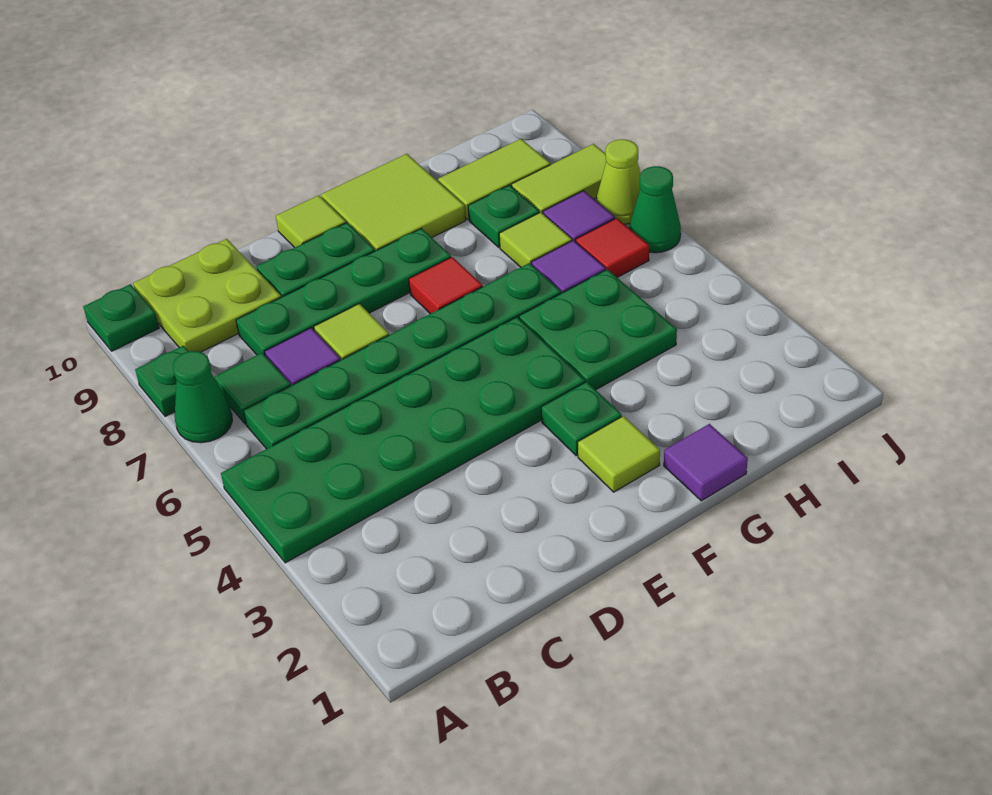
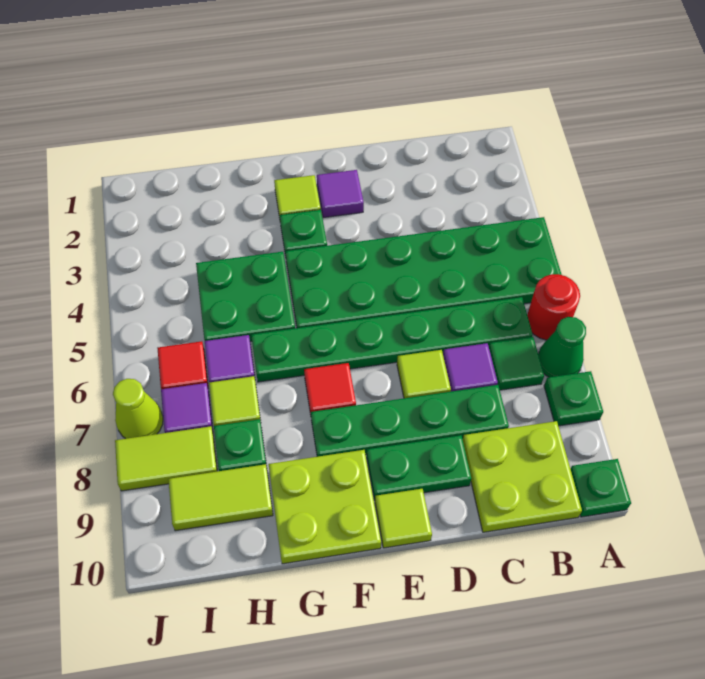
none -> red 1x1 round brick [527,274,580,340]
lime 2x2 tile [321,154,466,251] -> lime 2x2 plate [268,450,381,564]
purple 1x1 tile [664,424,748,501] -> purple 1x1 tile moved to [317,170,364,218]
green 1x1 cone [629,166,681,253] -> none

